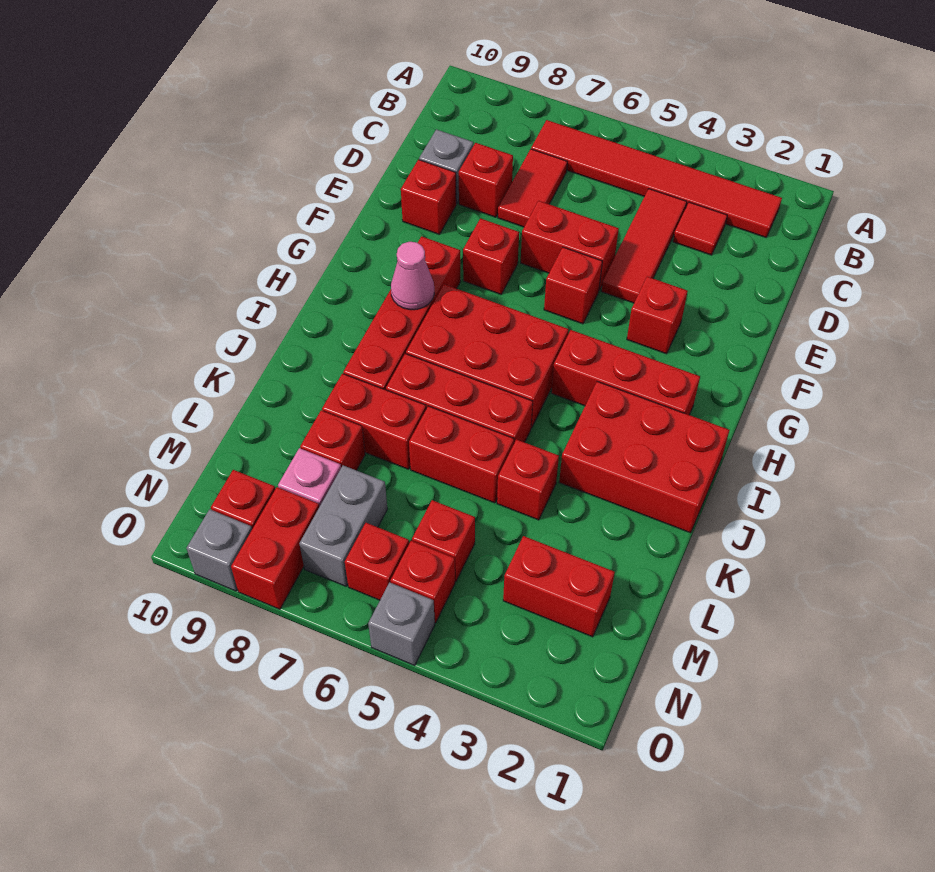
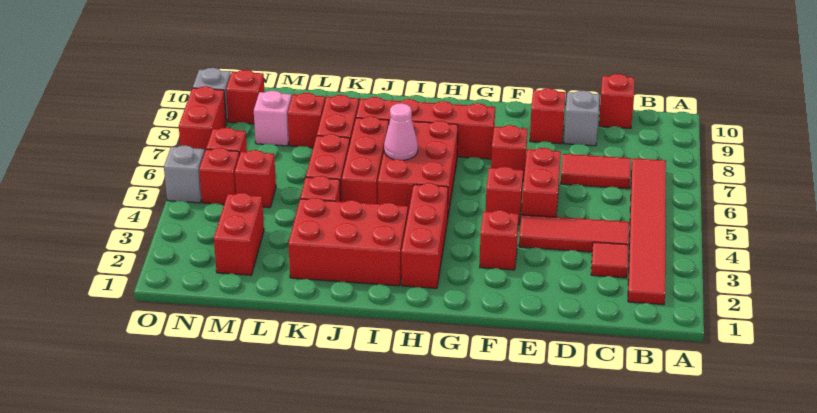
red 1x1 brick [459,143,513,217] -> red 1x1 brick moved to [599,74,634,128]
pink 1x1 cone [391,242,434,310] -> pink 1x1 cone moved to [384,103,418,160]
red 2x3 brick [559,382,729,533] -> red 2x3 brick turned to [288,198,408,286]
grey 1x2 brick [299,465,387,586] -> none
red 1x2 brick [231,487,319,609] -> red 1x2 brick turned to [179,86,226,153]

